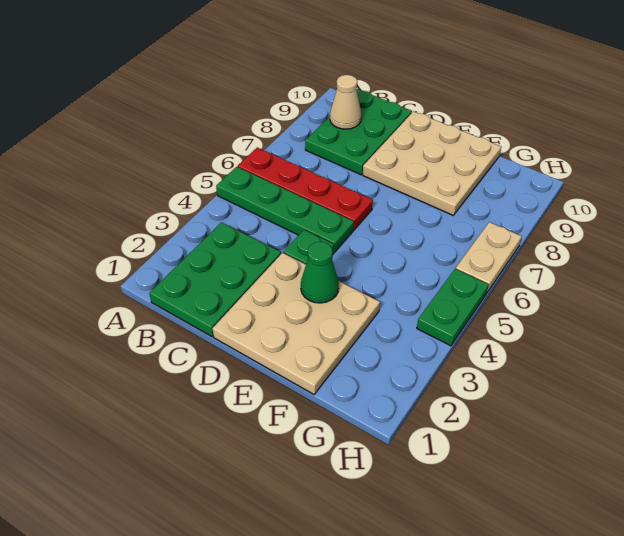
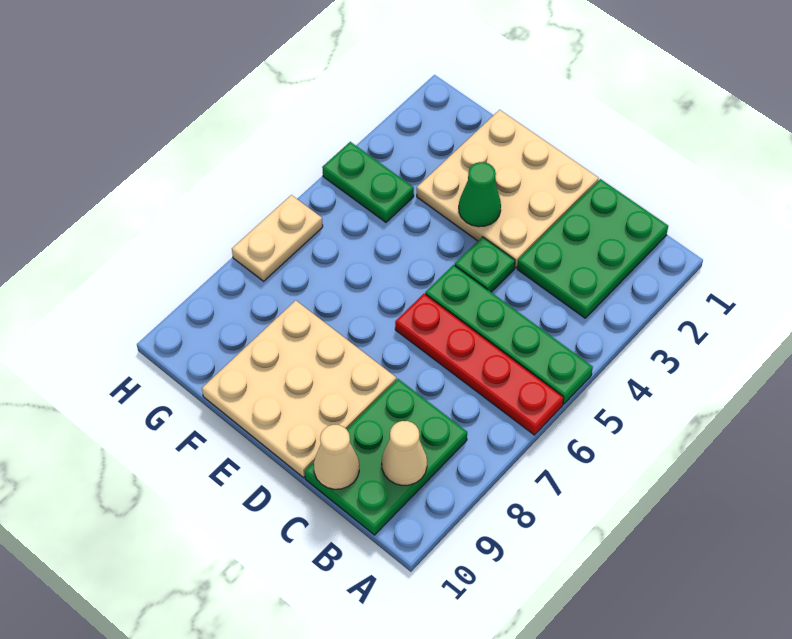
none -> tan 1x1 cone [314,425,359,489]
green 1x2 plate [417,269,489,346] -> green 1x2 plate turned to [322,142,414,222]

